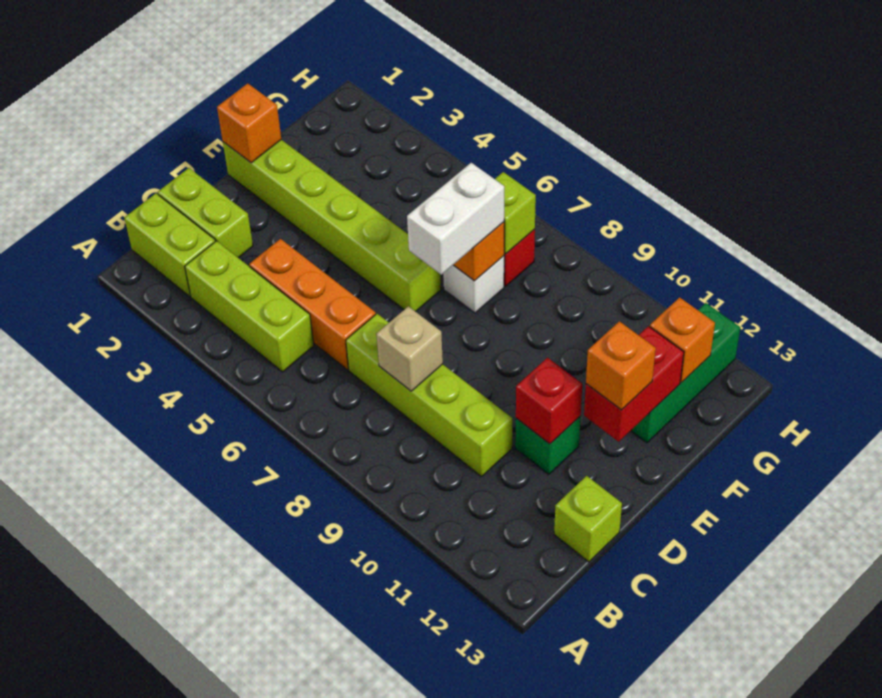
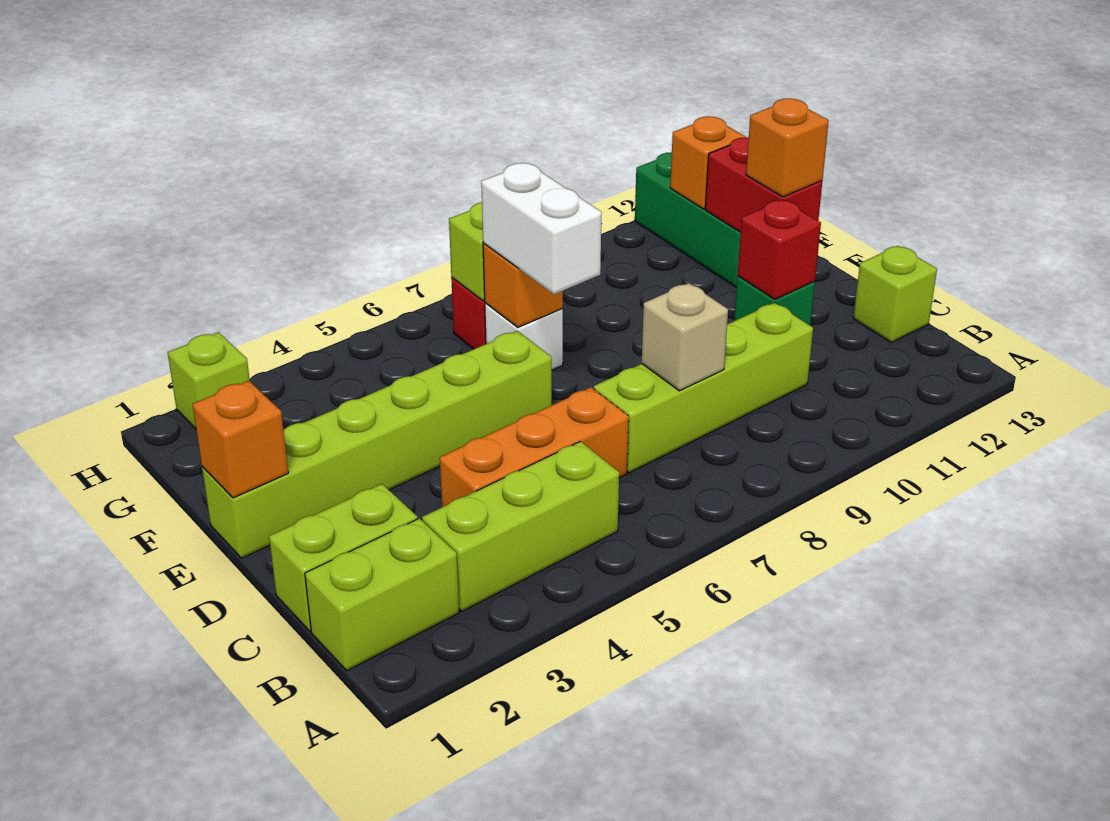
none -> lime 1x1 brick [168,332,250,429]

